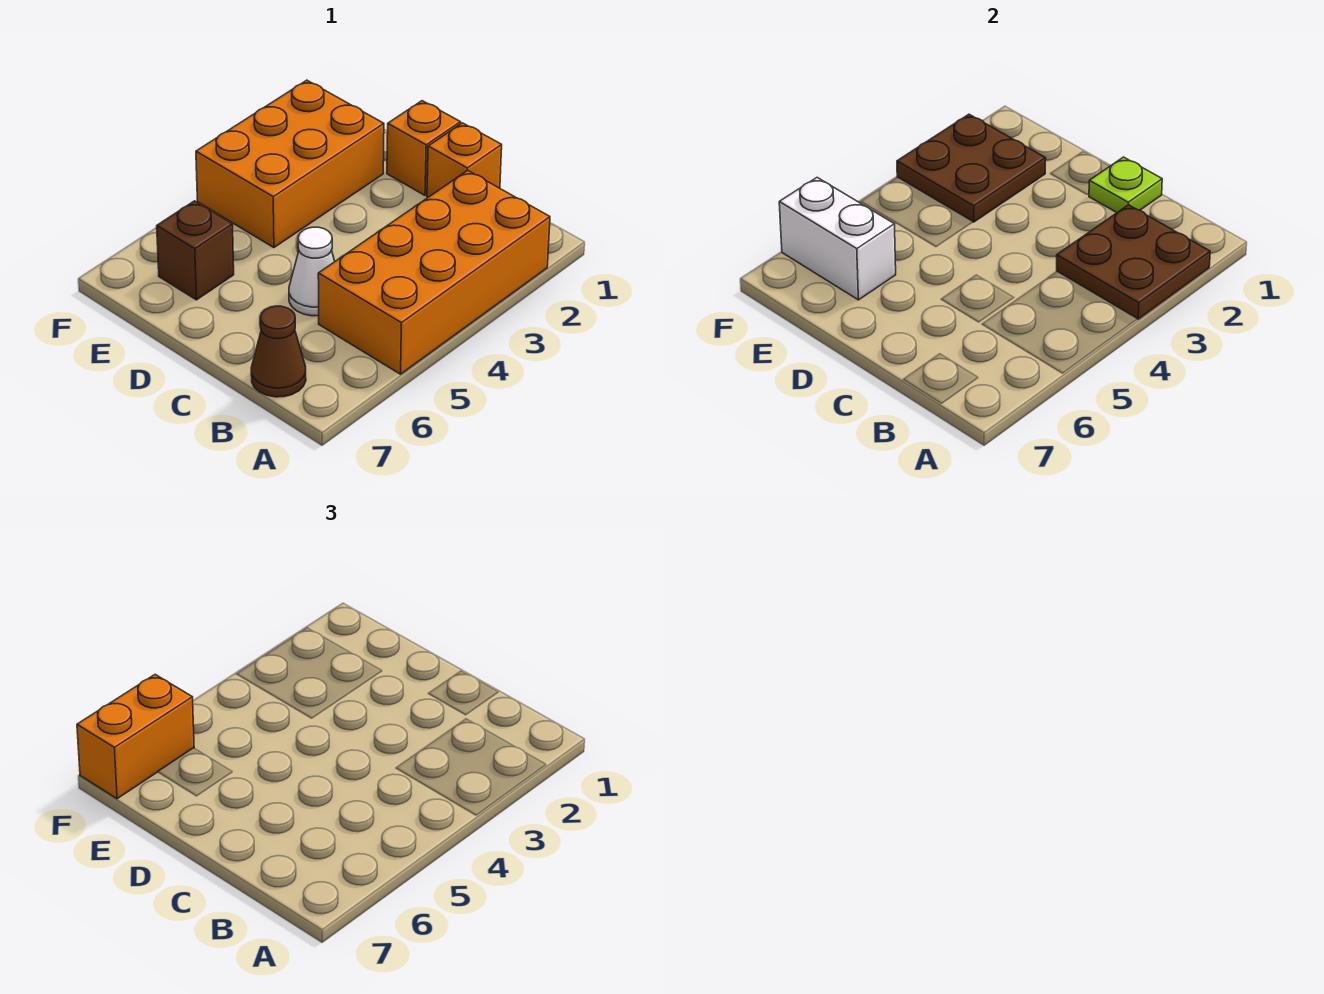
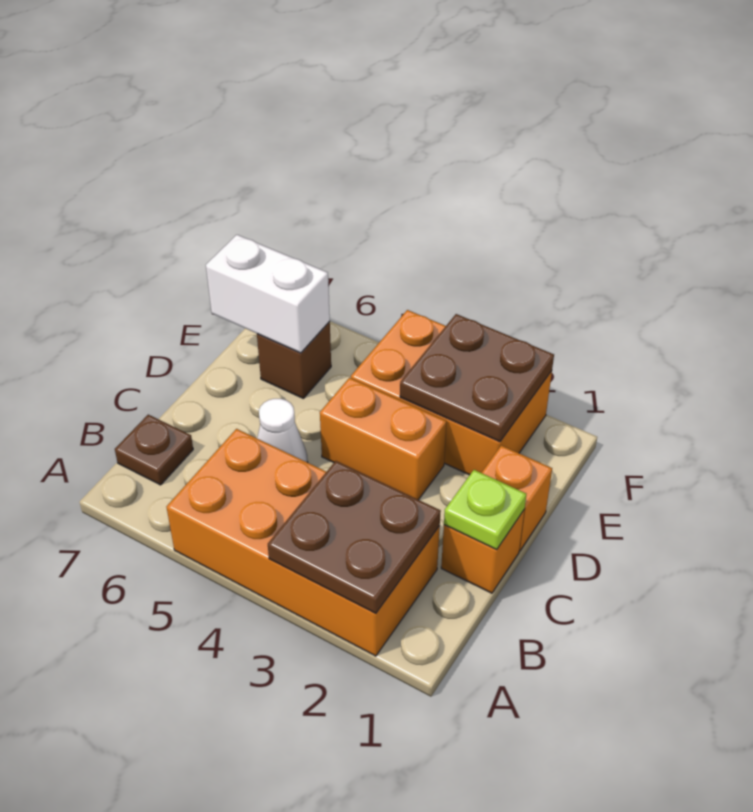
brown 1x1 cone [251,306,306,397] -> brown 1x1 plate [115,415,193,485]
white 1x2 brick [779,178,896,300] -> white 1x2 brick turned to [206,235,330,353]
orange 1x2 brick [77,675,194,799] -> orange 1x2 brick moved to [320,378,447,500]

